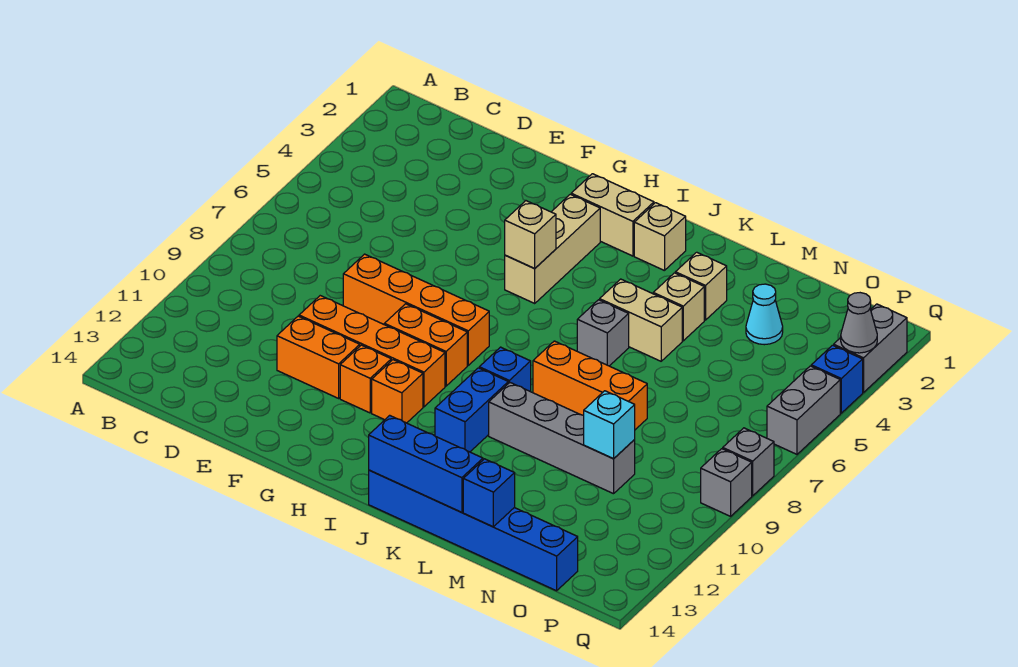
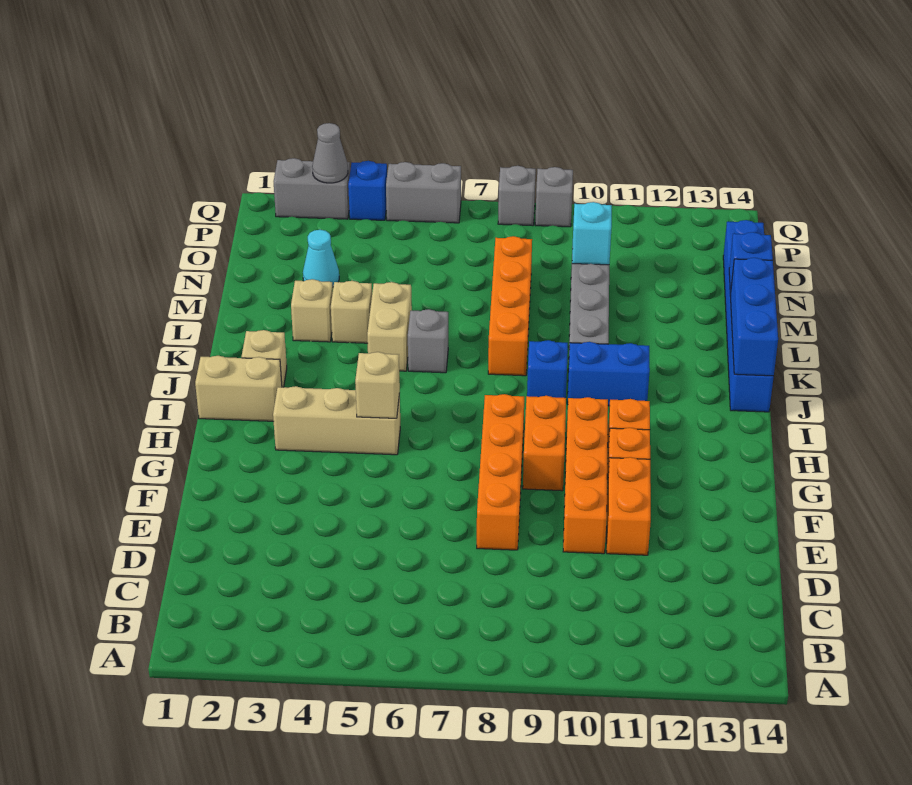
tan 1x2 brick [571,174,654,256] -> tan 1x2 brick turned to [195,356,282,421]
orange 1x3 brick [533,341,647,430] -> orange 1x4 brick [488,236,532,376]

